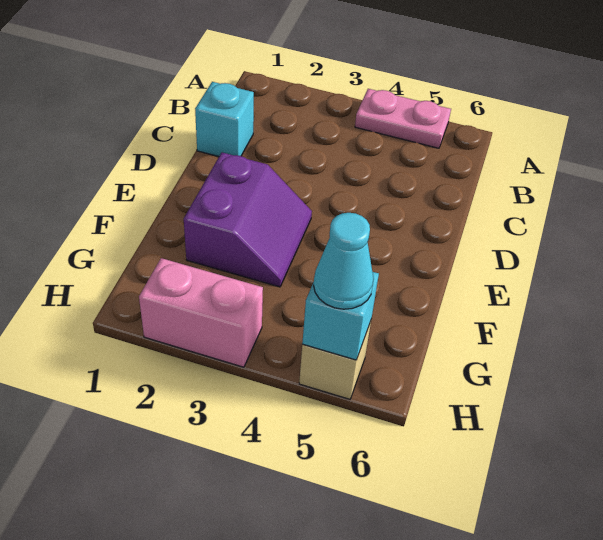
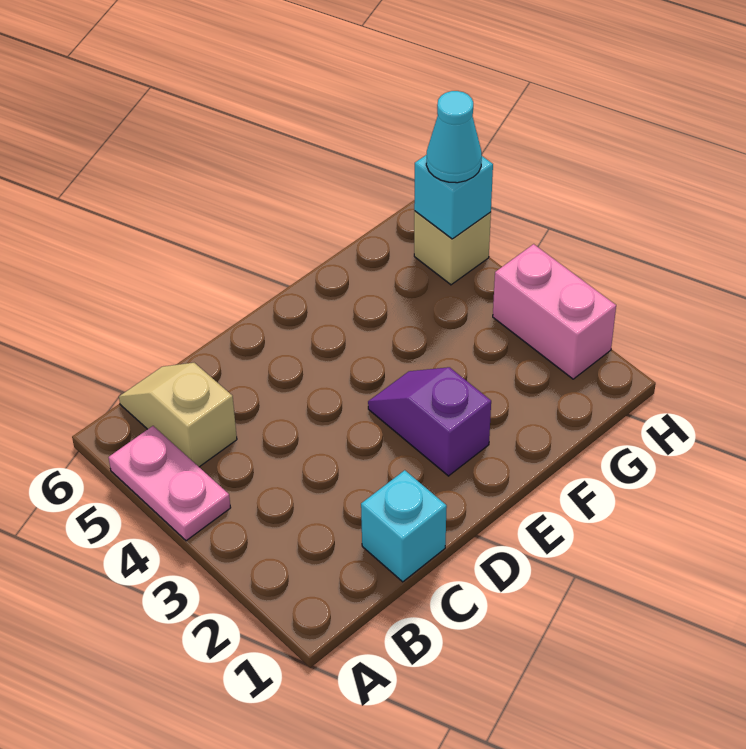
none -> tan 1x2 slope [119,363,237,467]
purple 2x2 slope [184,153,312,287] -> purple 1x2 slope [368,367,491,476]

